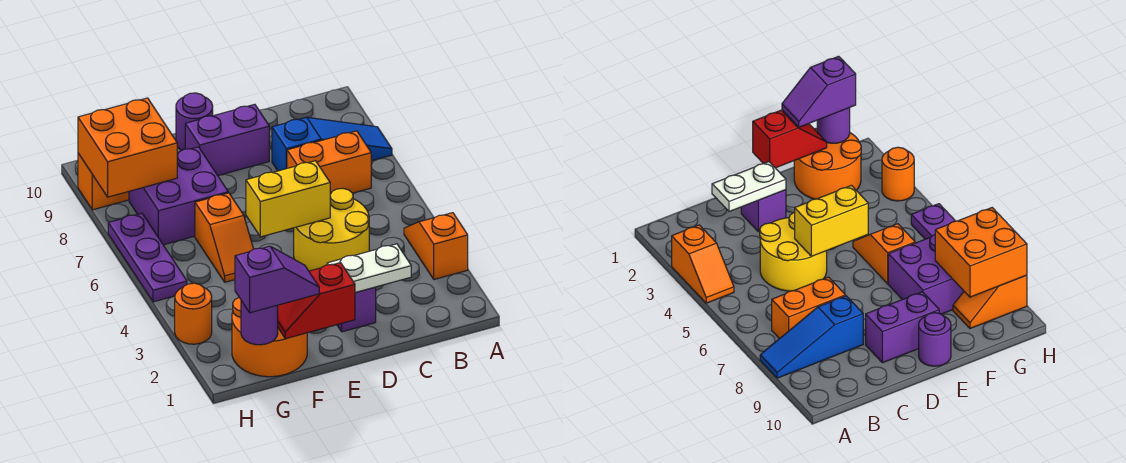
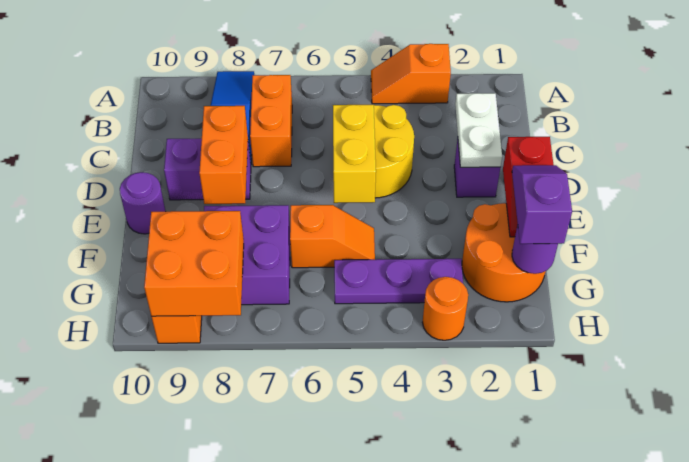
none -> orange 1x2 brick [199,106,248,204]
purple 1x2 brick [185,104,269,175] -> purple 1x2 brick turned to [164,139,251,200]
purple 1x3 plate [108,213,187,302] -> purple 1x3 plate moved to [334,259,463,304]

